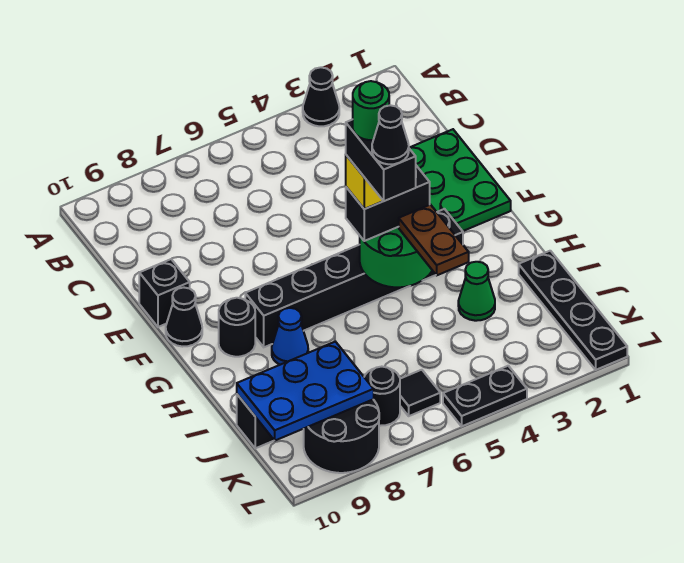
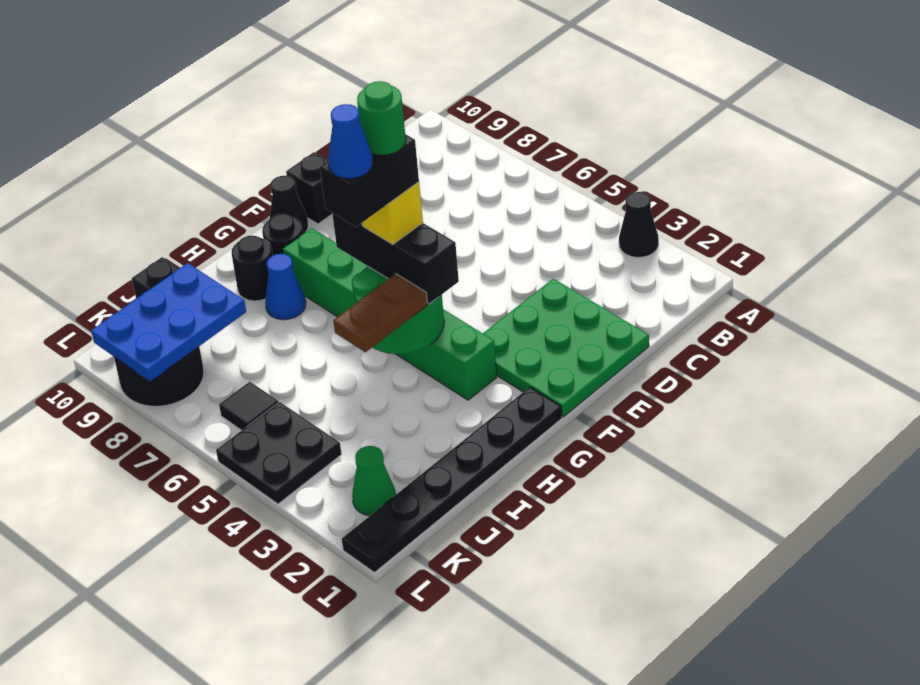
black 1x6 brick [245,209,463,347] -> green 1x6 brick [283,228,497,400]
black 1x2 brick [346,166,430,241] -> black 1x3 brick [332,213,459,304]
black 1x1 cone [372,105,409,164] -> blue 1x1 cone [328,104,373,179]
black 1x4 plate [519,251,627,370] -> black 1x6 plate [342,387,562,572]
green 1x1 cone [458,262,495,321] -> green 1x1 cone moved to [352,446,396,516]
blue 2x3 plate [237,342,374,441] -> blue 2x3 plate turned to [91,263,246,381]
black 1x1 round brick [364,367,400,426] -> black 1x1 round brick moved to [232,235,273,301]
black 1x2 plate [443,366,527,426] -> black 2x2 plate [216,402,342,504]

